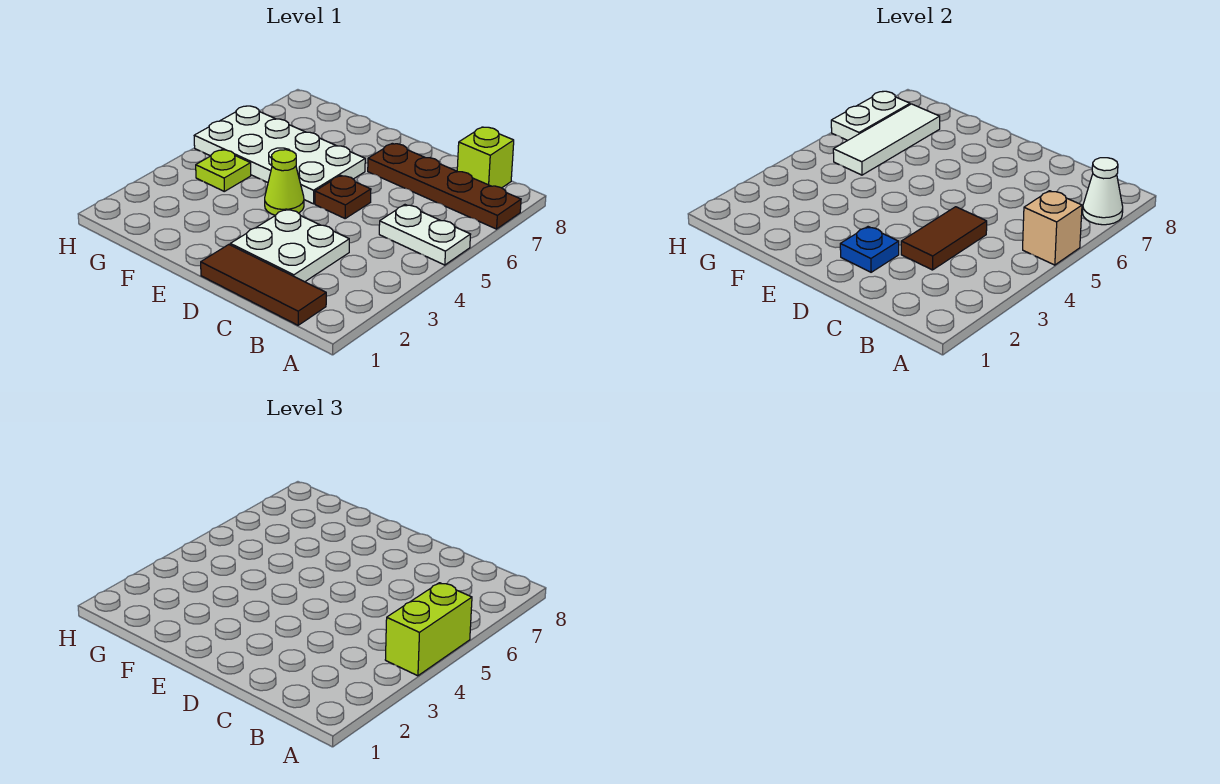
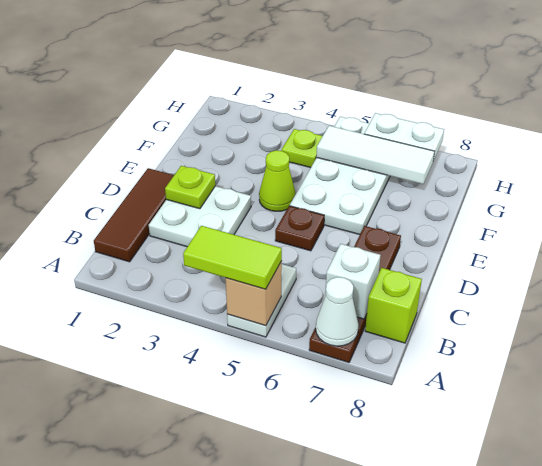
lime 1x2 brick [385,583,472,676] -> lime 1x2 tile [183,226,282,289]
none -> white 1x1 brick [325,244,381,319]
brown 1x2 tile [901,207,987,270] -> none
blue 1x1 plate [840,227,899,272] -> lime 1x1 plate [165,166,215,209]

